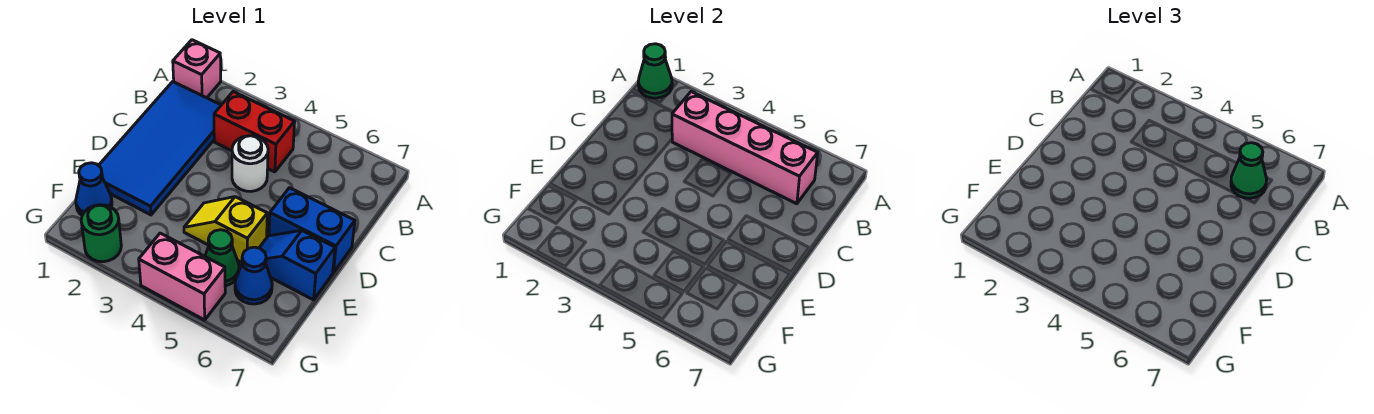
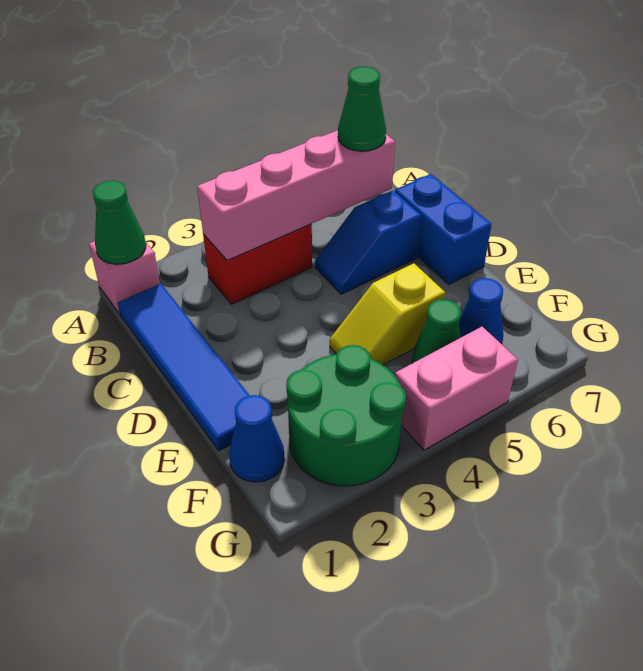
blue 2x4 tile [99,82,221,215] -> blue 1x4 tile [118,284,250,451]
white 1x1 round brick [232,136,268,192] -> none
blue 1x2 brick [269,188,355,273] -> blue 1x2 brick turned to [395,174,491,284]
blue 1x2 slope [259,230,335,300] -> blue 1x2 slope moved to [315,191,421,294]
green 1x1 round brick [81,205,121,262] -> green 2x2 round brick [286,345,406,486]

